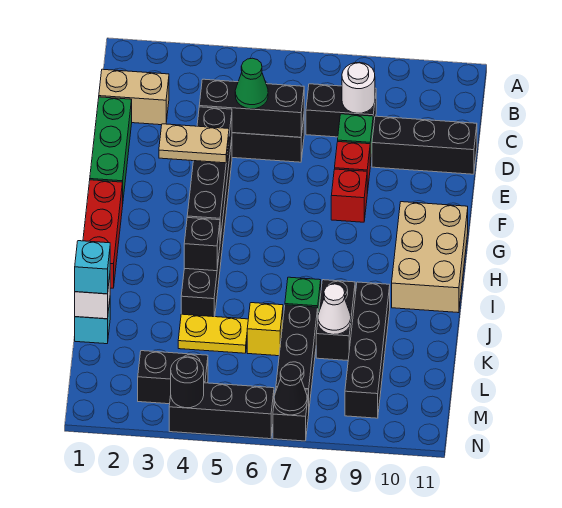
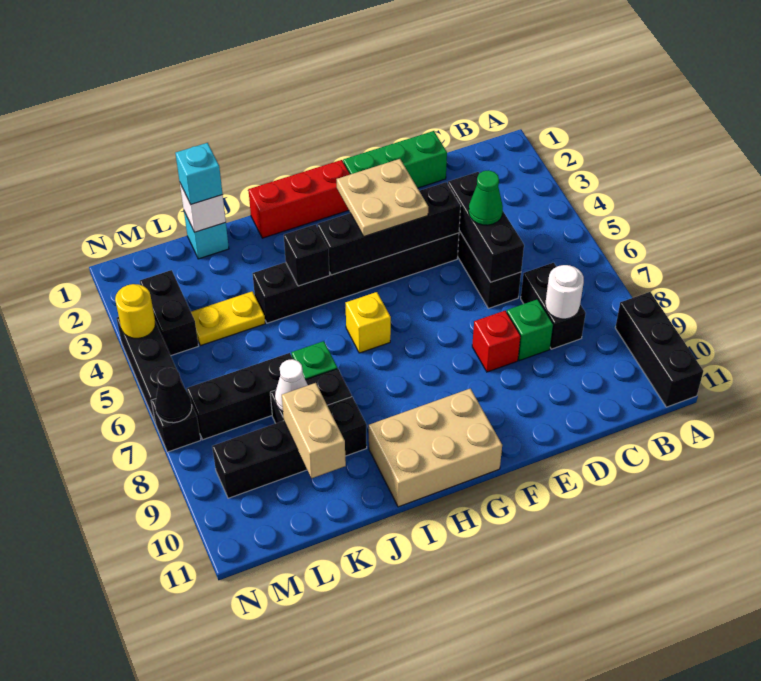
tan 1x2 brick [99,69,169,125] -> tan 1x2 brick moved to [282,383,346,478]
black 1x3 brick [372,116,477,174] -> black 1x3 brick moved to [615,292,703,407]
tan 1x2 plate [159,124,229,163] -> tan 2x2 plate [337,159,428,237]
red 1x1 brick [331,169,367,222] -> none
yellow 1x2 plate [178,314,248,353] -> yellow 1x2 plate turned to [191,291,265,346]
yellow 1x1 brick [247,303,283,356] -> yellow 1x1 brick moved to [346,292,391,353]
black 1x1 round brick [171,357,204,408] -> yellow 1x1 round brick [115,284,156,338]

